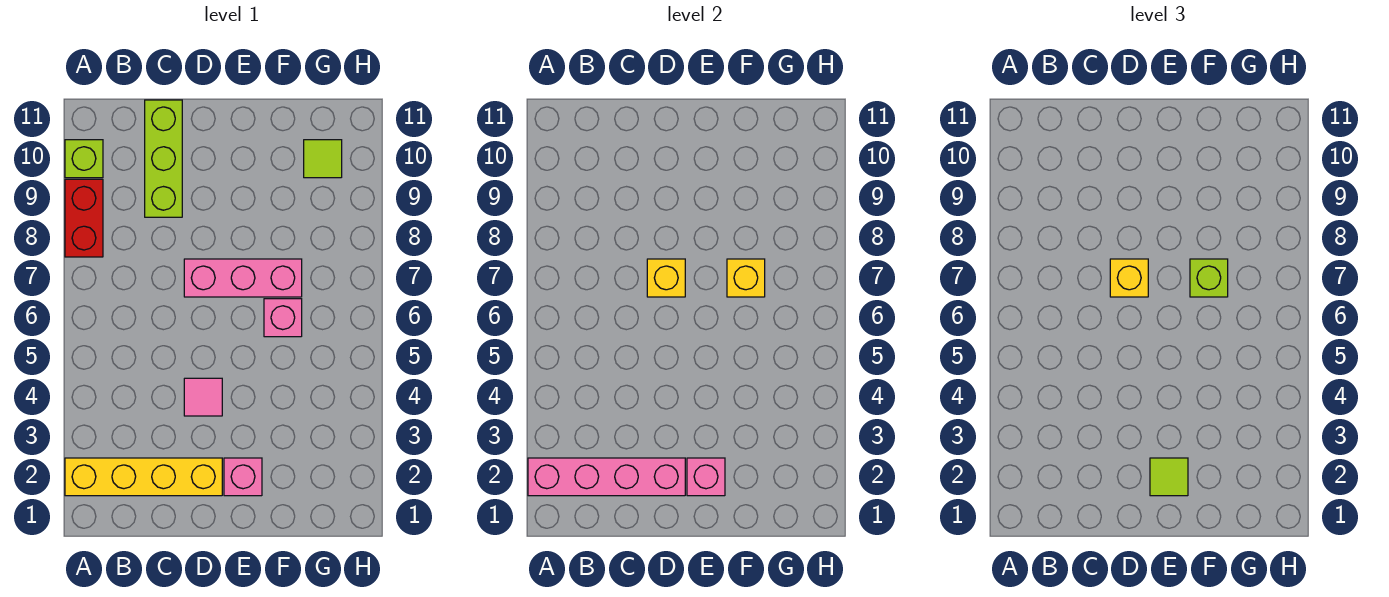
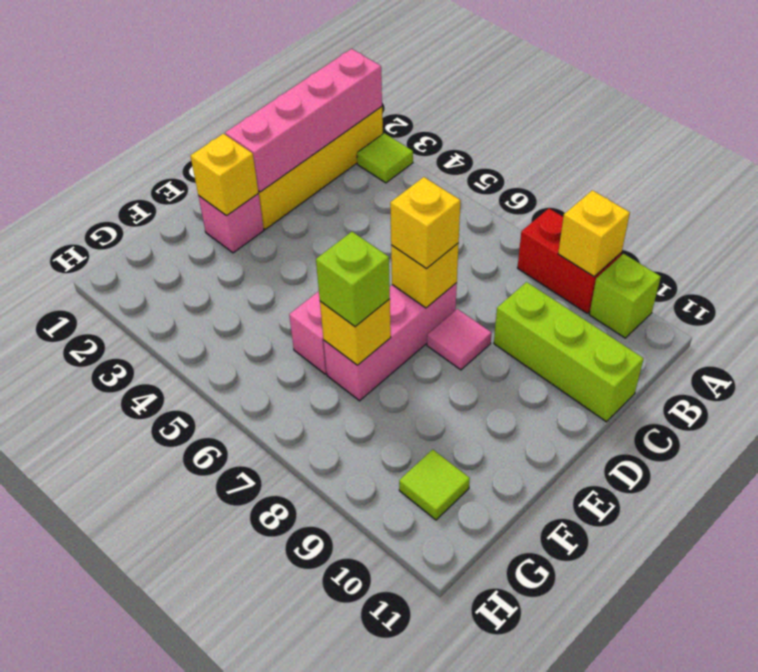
none -> yellow 1x1 brick [558,190,630,277]
pink 1x1 tile [184,378,222,416] -> pink 1x1 tile moved to [427,309,491,370]
pink 1x1 brick [687,458,725,496] -> yellow 1x1 brick [191,134,258,215]
lime 1x1 tile [1150,458,1188,496] -> lime 1x1 tile moved to [357,133,413,183]

